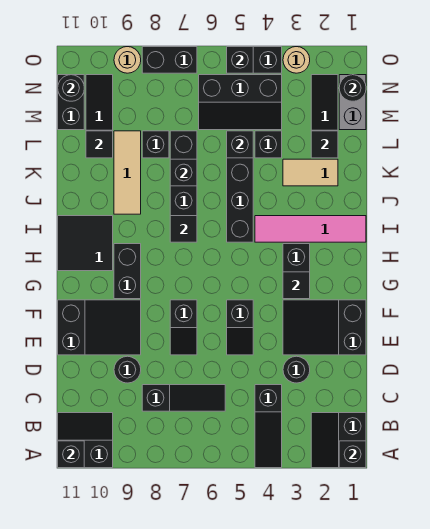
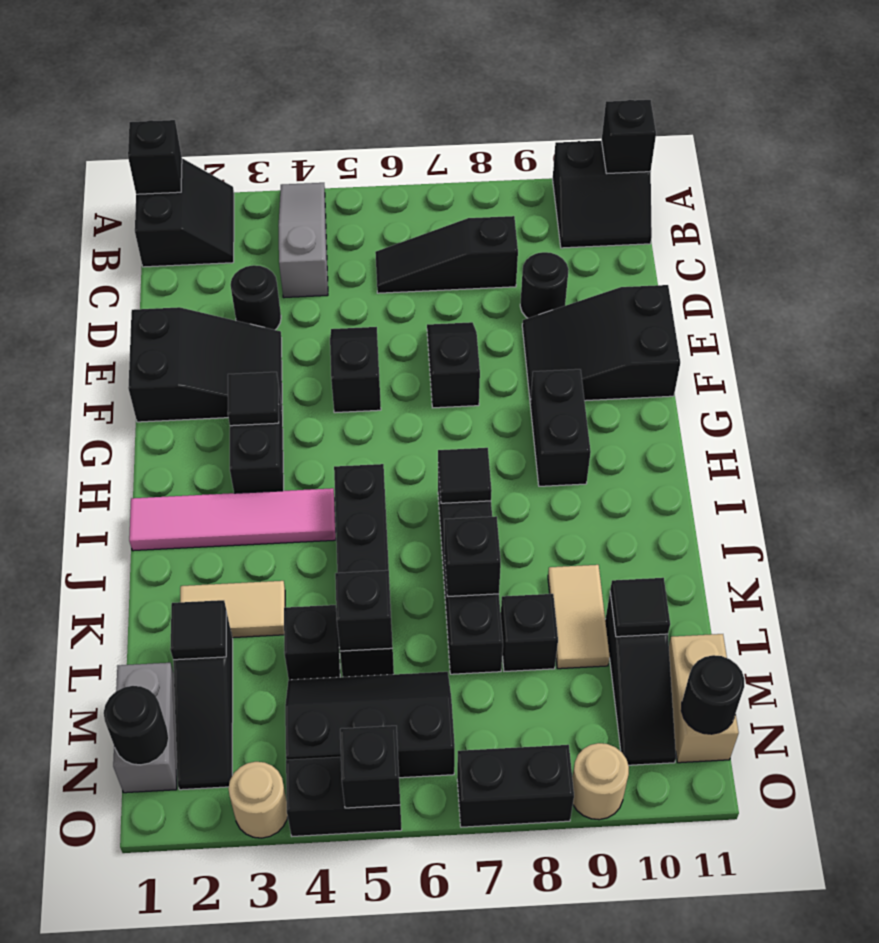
black 1x3 slope [255,385,282,468] -> grey 1x3 slope [278,183,328,298]
black 2x2 tile [58,216,113,271] -> none
tan 1x3 tile [114,131,141,214] -> tan 1x2 tile [548,565,610,669]
black 1x2 brick [58,75,84,130] -> tan 1x2 brick [669,634,739,763]

